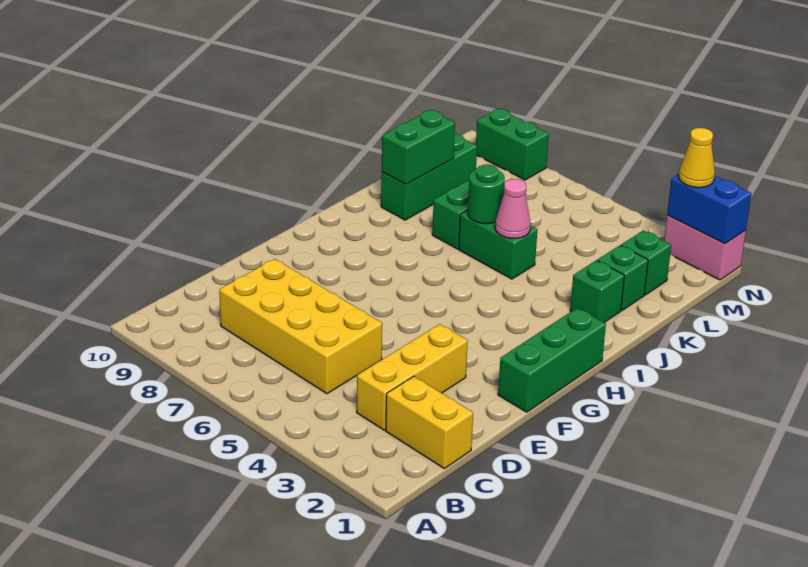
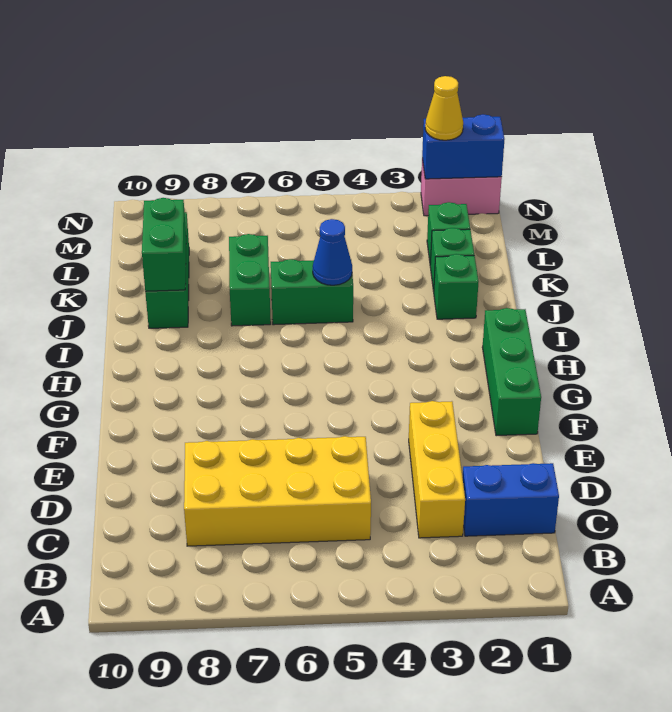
yellow 1x2 brick [386,376,473,469] -> blue 1x2 brick [462,463,559,536]
pink 1x1 cone [495,179,531,238] -> blue 1x1 cone [313,219,352,285]
green 1x1 round brick [468,165,505,224] -> none
green 1x2 brick [476,109,549,180] -> none

